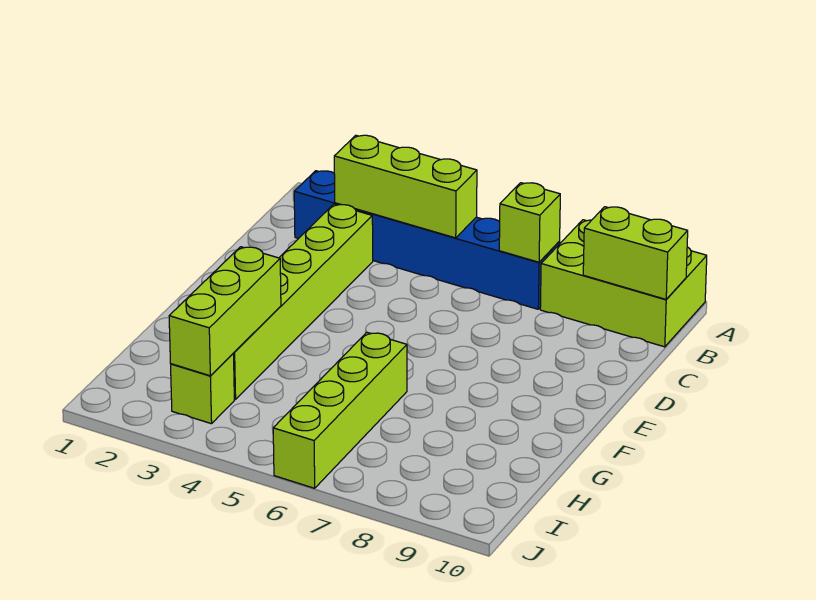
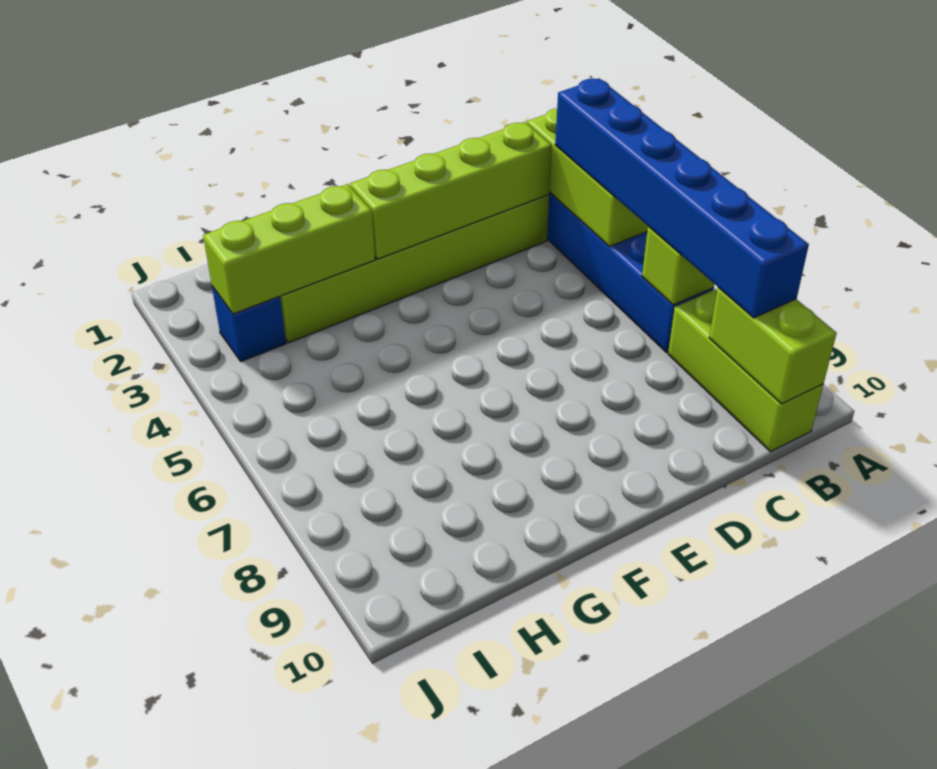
lime 2x3 brick [540,220,707,347] -> lime 1x3 brick [668,290,823,452]
none -> blue 1x6 brick [555,79,809,318]
lime 1x4 brick [273,332,407,488] -> lime 1x4 brick moved to [350,122,552,259]
lime 1x1 brick [171,354,234,424] -> blue 1x1 brick [212,286,286,361]

